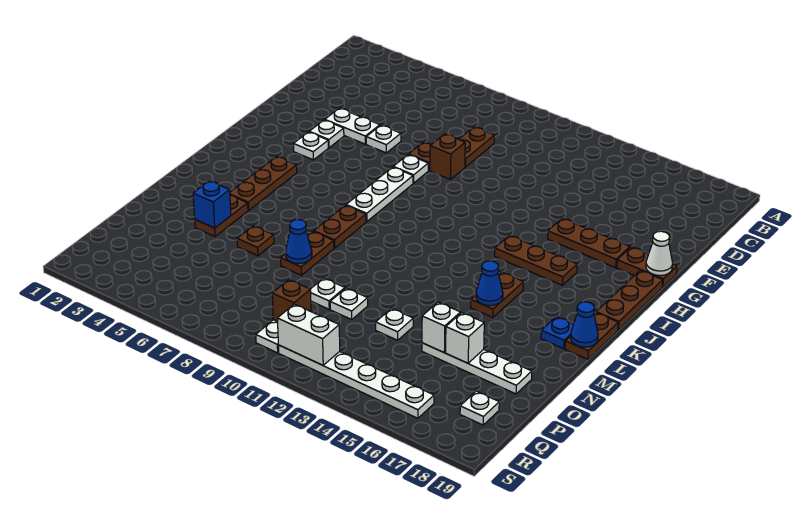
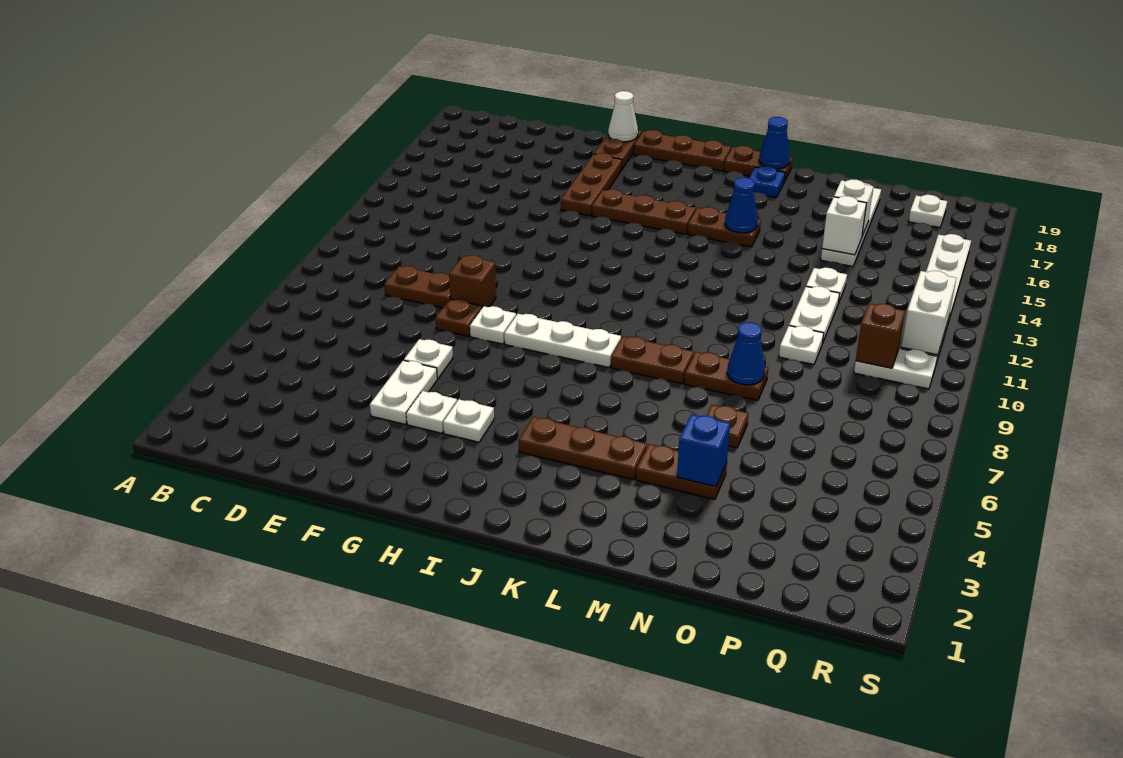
brown 1x3 plate [495,235,577,285] -> brown 1x3 plate turned to [592,189,696,234]
white 1x1 plate [330,288,368,319] -> white 1x2 plate [789,286,840,341]

